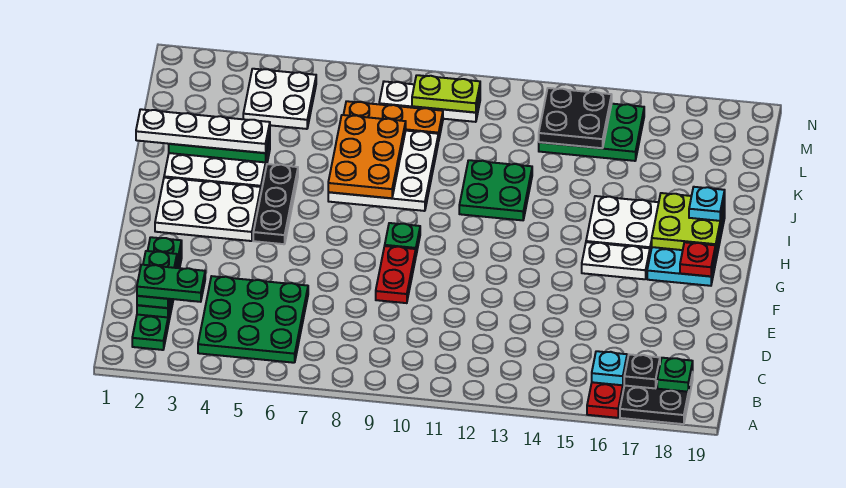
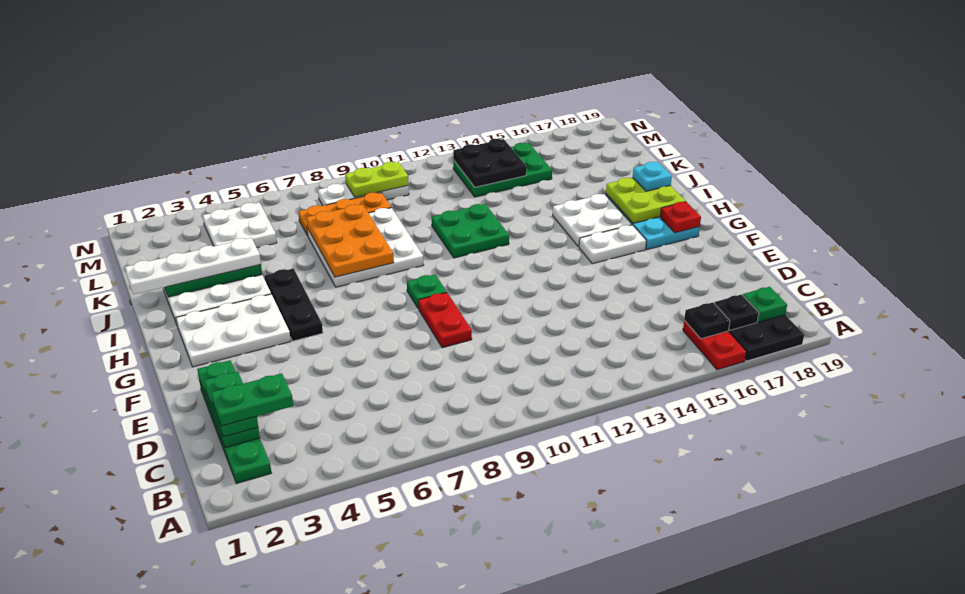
green 3x3 plate [198,276,308,363] -> none
cyan 1x1 plate [592,351,627,385] -> black 1x1 plate [684,302,730,339]

